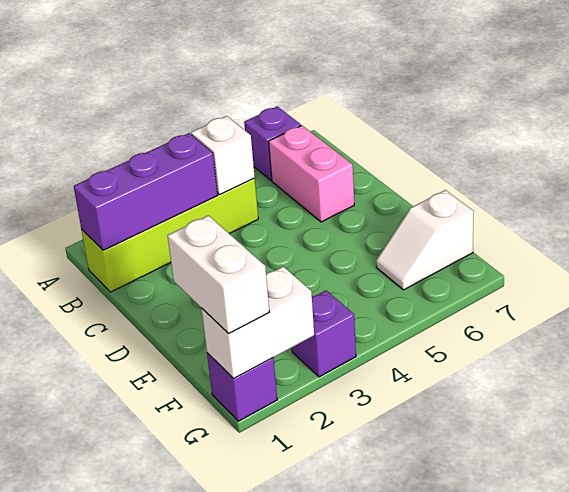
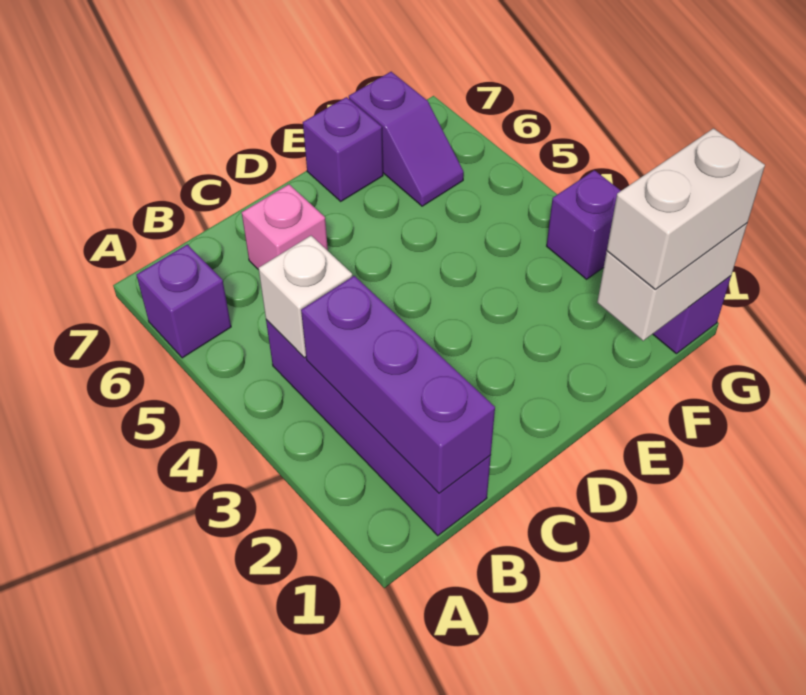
lime 1x4 brick [81,179,258,292] -> purple 1x4 brick [266,320,491,536]
pink 1x2 brick [269,126,354,222] -> pink 1x1 brick [242,184,328,270]
none -> purple 1x1 brick [303,97,383,201]
white 1x2 slope [376,190,474,290] -> purple 1x2 slope [349,72,464,206]
white 1x2 brick [201,267,314,379] -> white 1x2 brick turned to [597,223,747,341]

